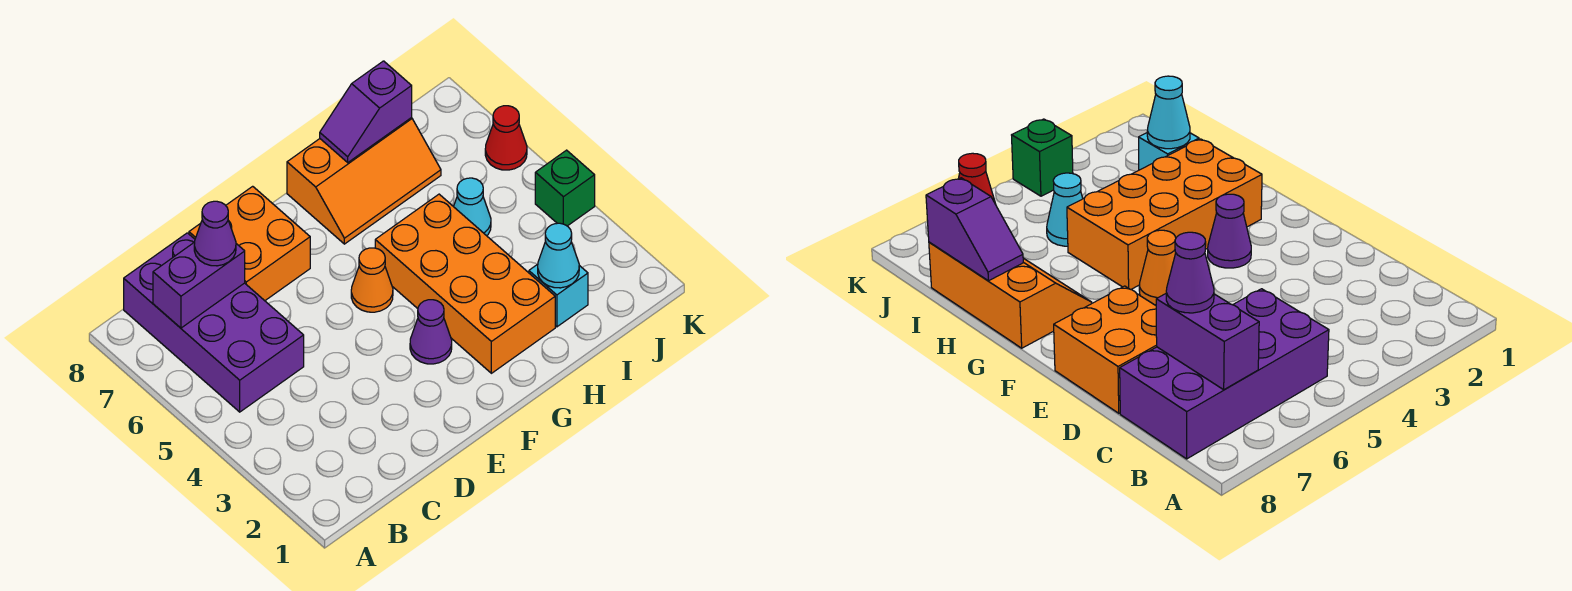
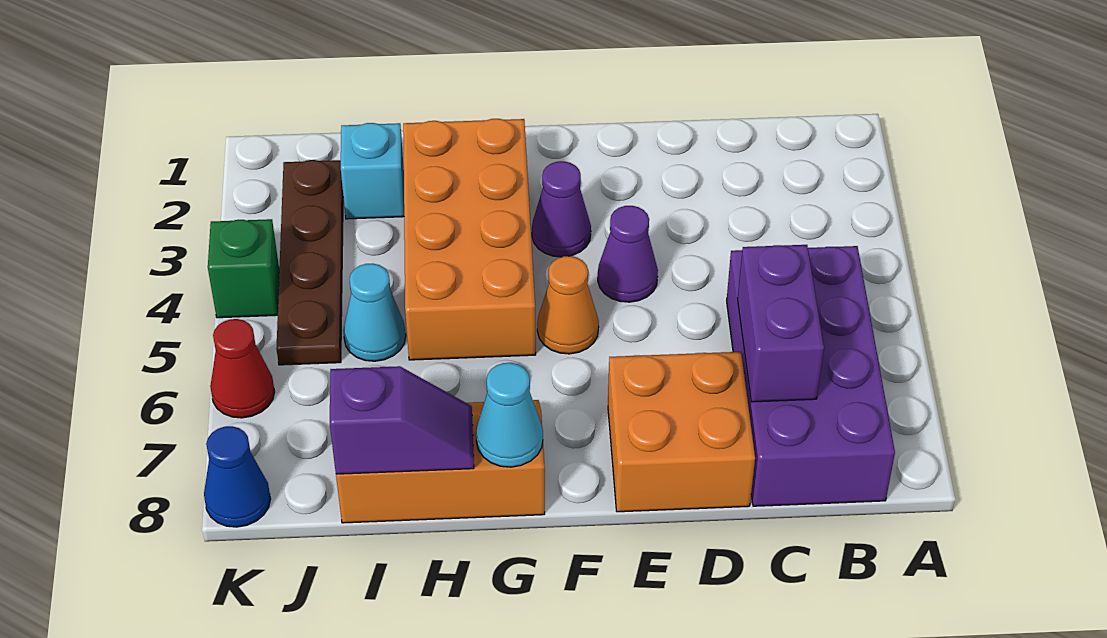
purple 1x2 brick [153,242,245,328] -> purple 1x2 brick turned to [738,245,824,402]
purple 1x1 cone [194,201,236,266] -> purple 1x1 cone moved to [598,206,658,302]
cyan 1x1 cone [538,223,579,288] -> cyan 1x1 cone moved to [476,363,543,467]
none -> brown 1x4 plate [276,160,343,365]
none -> blue 1x1 cone [204,426,271,527]

